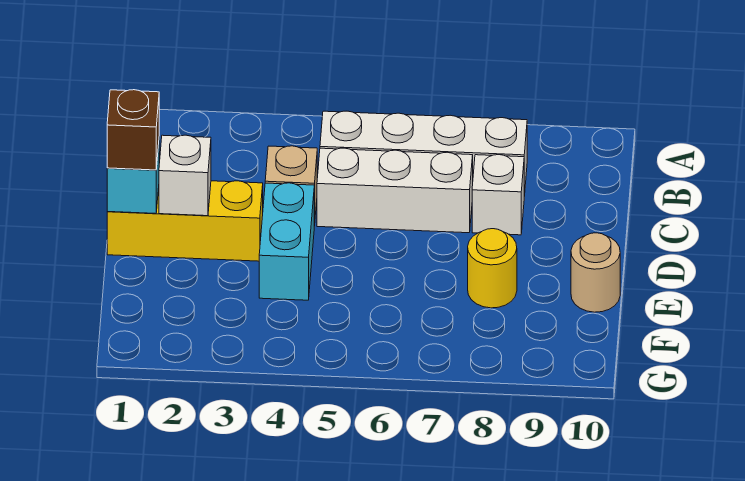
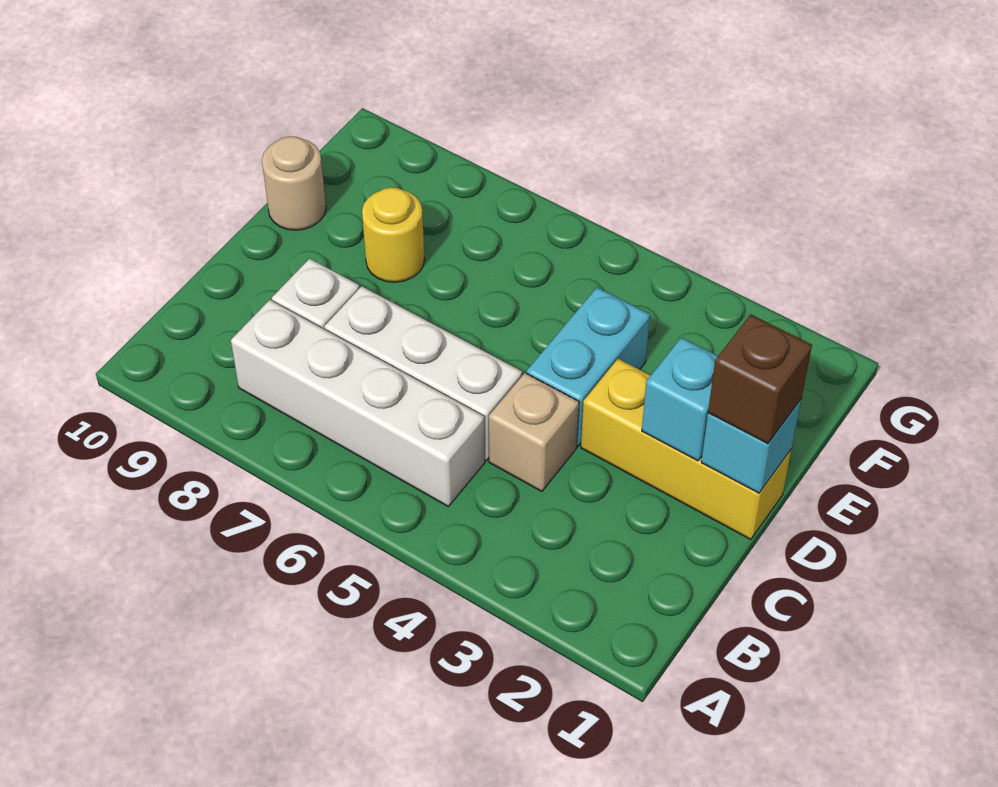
white 1x1 brick [159,135,211,216] -> cyan 1x1 brick [642,337,718,461]

